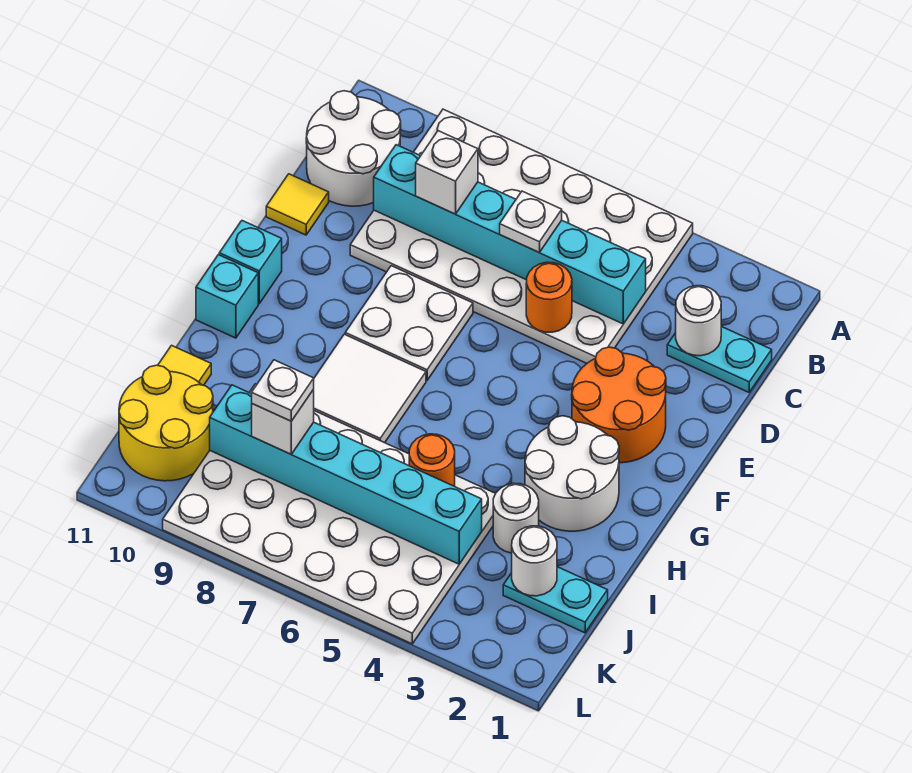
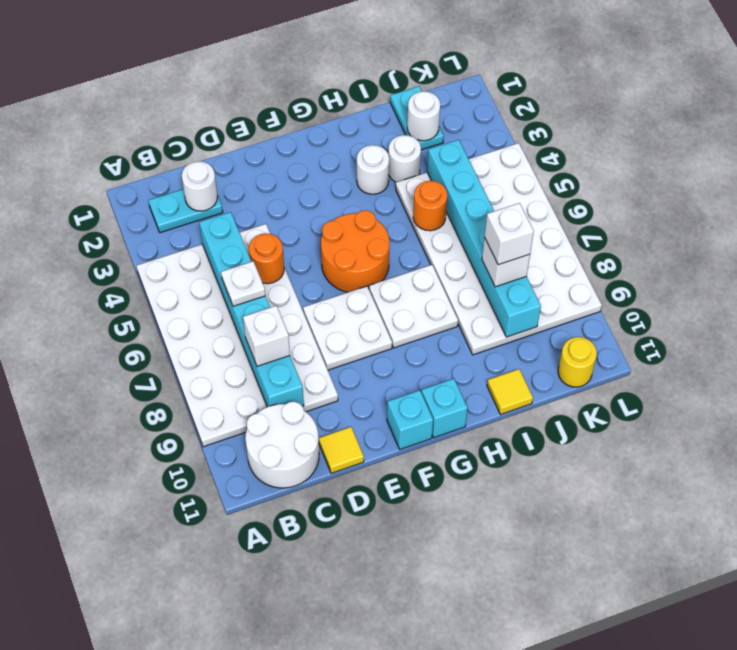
cyan 1x2 plate [667,326,772,392] -> cyan 1x2 plate turned to [148,189,223,233]
orange 2x2 round brick [572,347,666,463] -> orange 2x2 round brick moved to [321,210,390,292]
white 2x2 round brick [525,416,619,531] -> white 1x1 round brick [357,145,389,194]
white 2x2 tile [313,334,426,443] -> white 2x2 plate [369,265,458,348]
white 1x1 plate [252,360,314,421] -> white 1x1 brick [485,203,534,265]
yellow 2x2 round brick [119,365,213,481] -> yellow 1x1 round brick [558,337,597,387]

